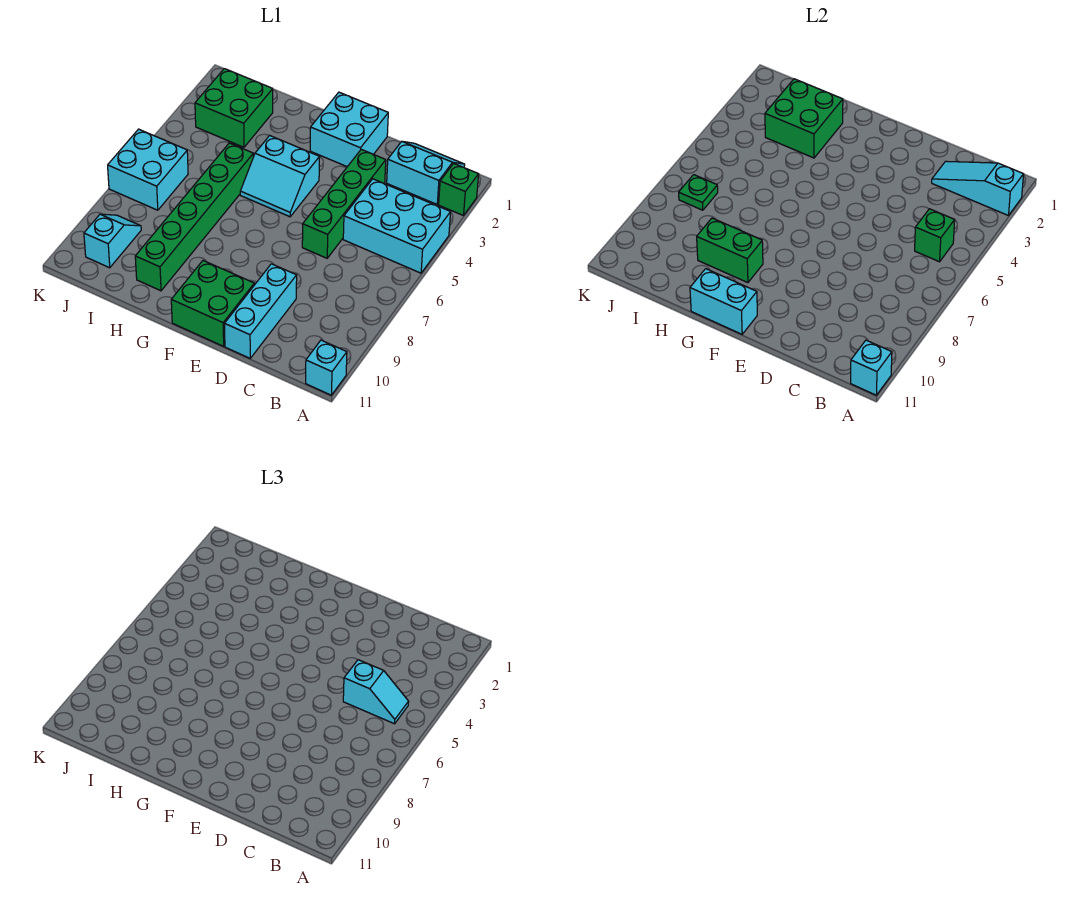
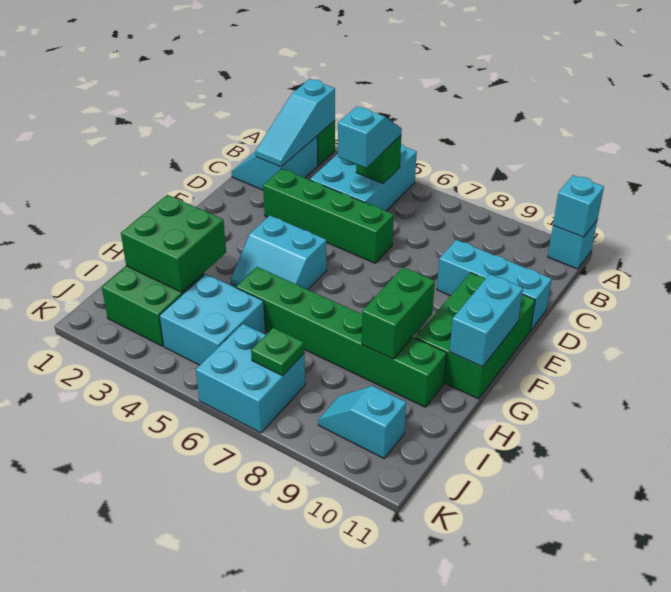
cyan 2x2 brick [310,92,388,167] -> cyan 2x2 brick moved to [160,274,265,365]
green 2x2 brick [171,261,254,346] -> green 2x3 brick [415,273,535,399]
cyan 2x2 slope [240,136,320,217] -> cyan 2x2 slope turned to [231,216,327,290]

